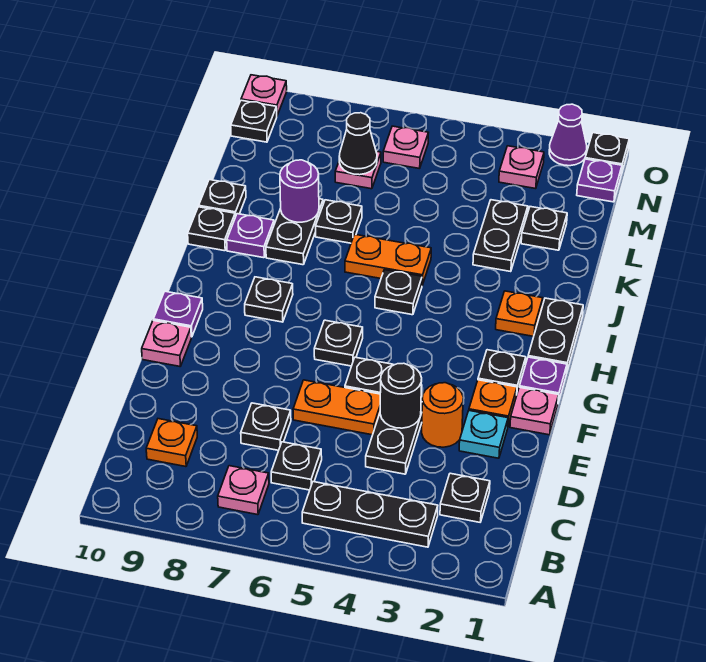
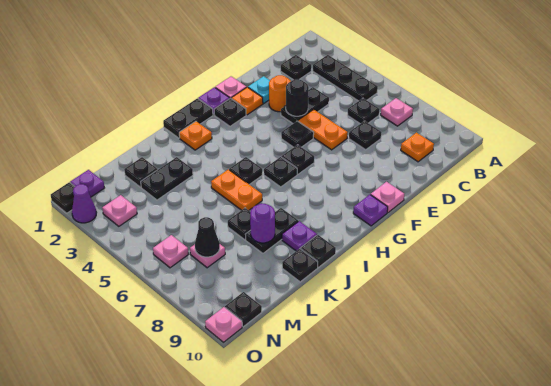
black 1x1 plate [245,277,293,322] -> black 1x1 plate moved to [264,157,297,187]

